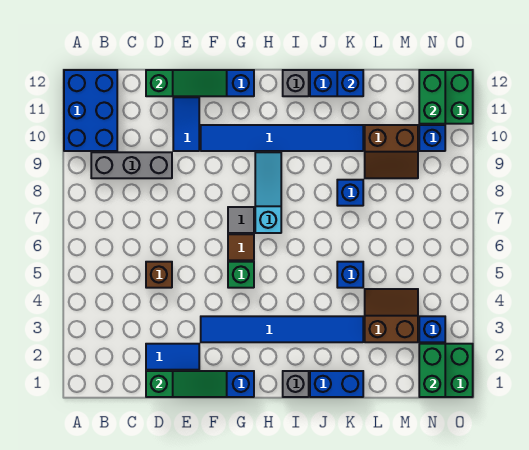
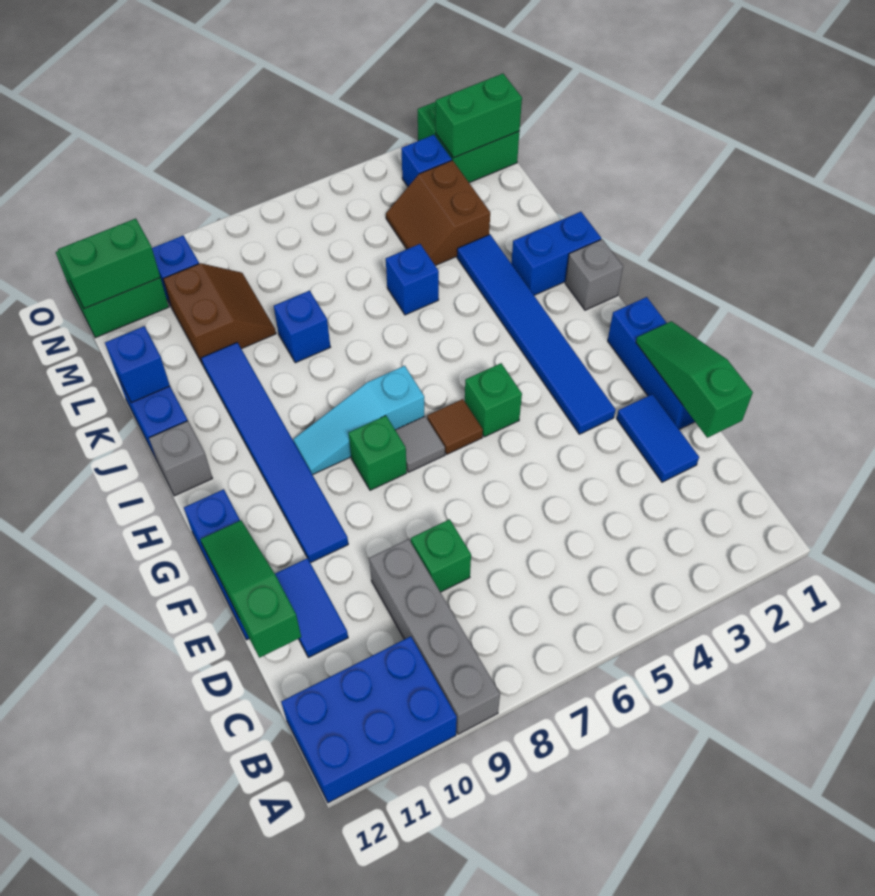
grey 1x3 brick [91,152,172,178] -> grey 1x4 brick [369,539,500,734]
brown 1x1 brick [146,262,172,288] -> none
none -> green 1x1 brick [411,519,471,592]
blue 1x2 tile [173,97,199,151] -> blue 1x2 tile turned to [275,558,348,658]
none -> green 1x1 brick [349,416,407,490]
blue 1x2 brick [310,371,363,397] -> blue 1x2 brick turned to [511,212,601,295]

